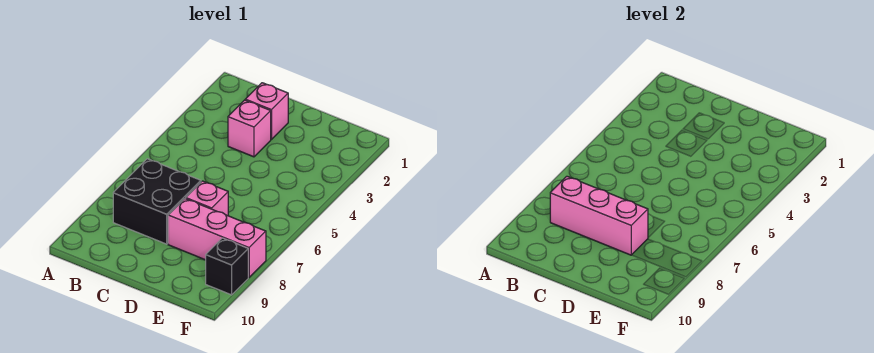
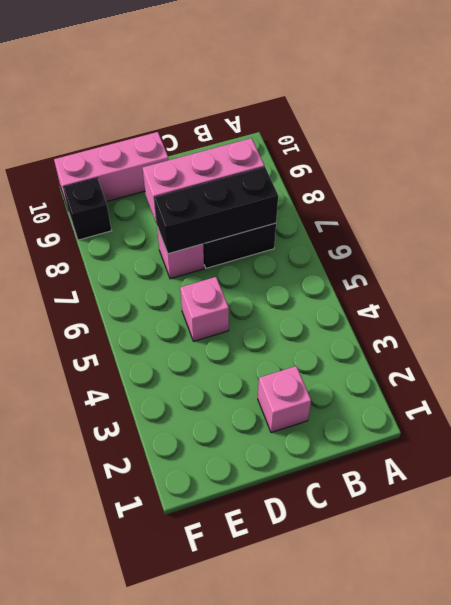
none -> black 1x3 brick [154,167,278,254]
pink 1x1 brick [228,100,271,157] -> pink 1x1 brick moved to [180,277,229,341]
pink 1x3 brick [168,199,266,277] -> pink 1x3 brick moved to [54,132,169,208]

